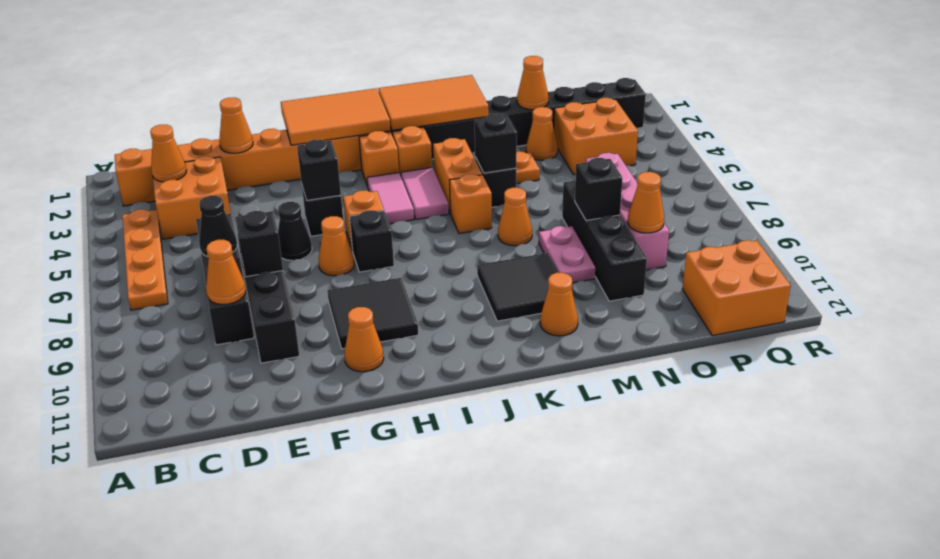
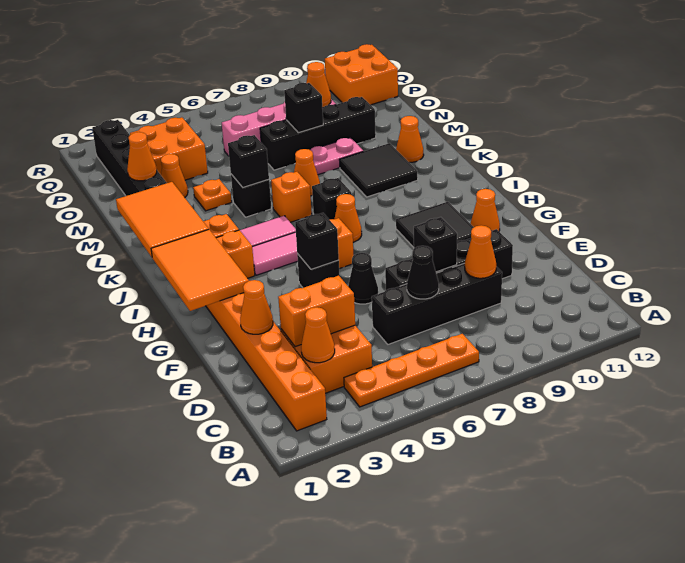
orange 1x1 cone [319,216,354,276] -> orange 1x1 cone moved to [335,194,362,242]
black 1x1 brick [350,210,394,272] -> black 1x1 brick moved to [312,178,352,220]
orange 1x2 brick [433,138,482,214] -> orange 1x2 brick moved to [278,276,355,347]

